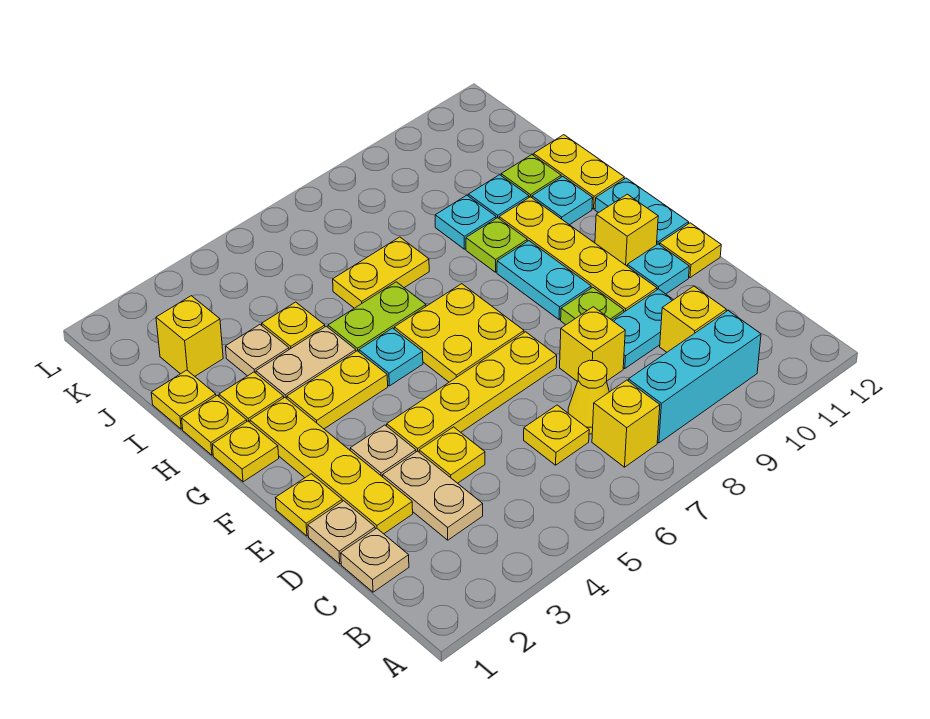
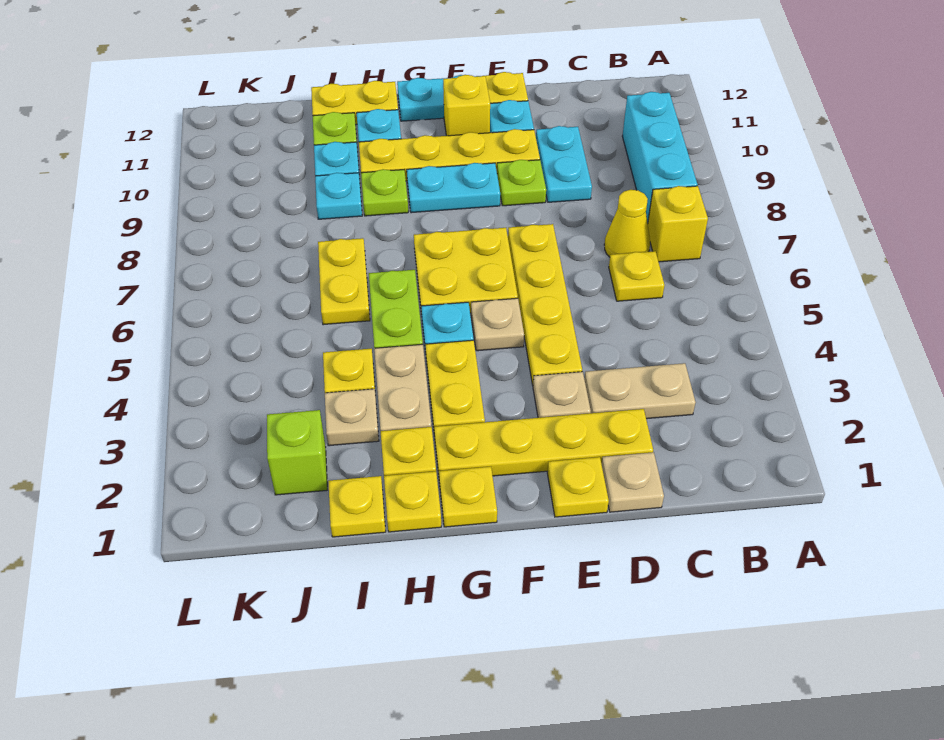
tan 1x1 plate [341,528,409,592] -> tan 1x1 plate moved to [471,298,524,351]
yellow 1x1 brick [660,286,726,352] -> none
yellow 1x1 plate [419,427,485,483] -> none
yellow 1x1 brick [560,307,625,381] -> none
yellow 1x1 brick [156,296,223,376] -> lime 1x1 brick [267,410,327,495]

